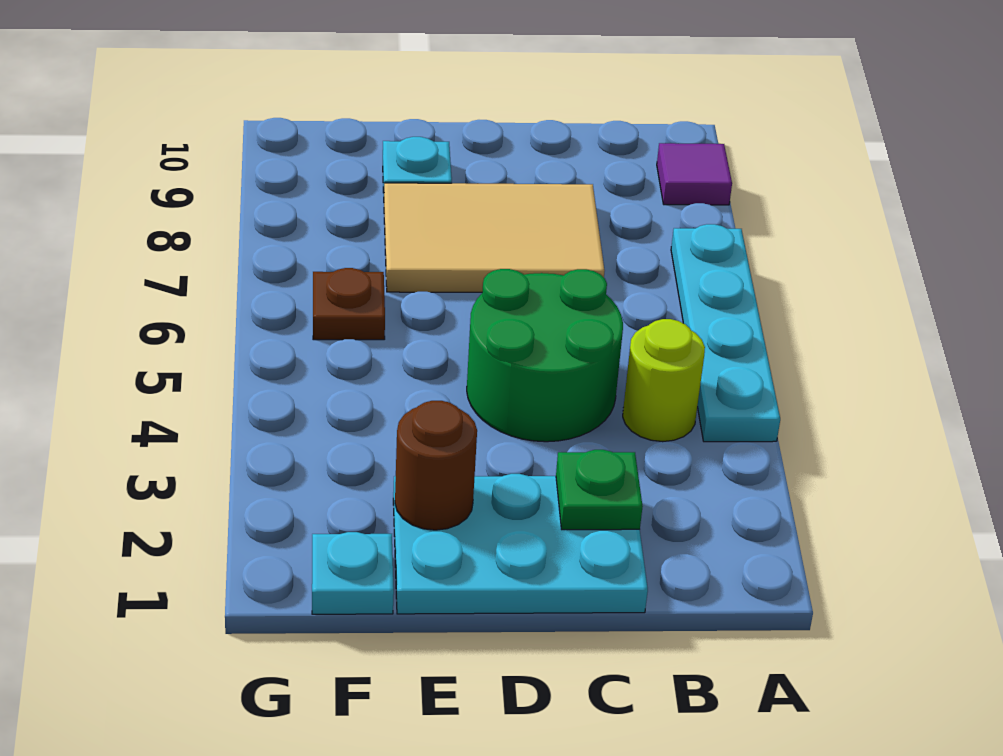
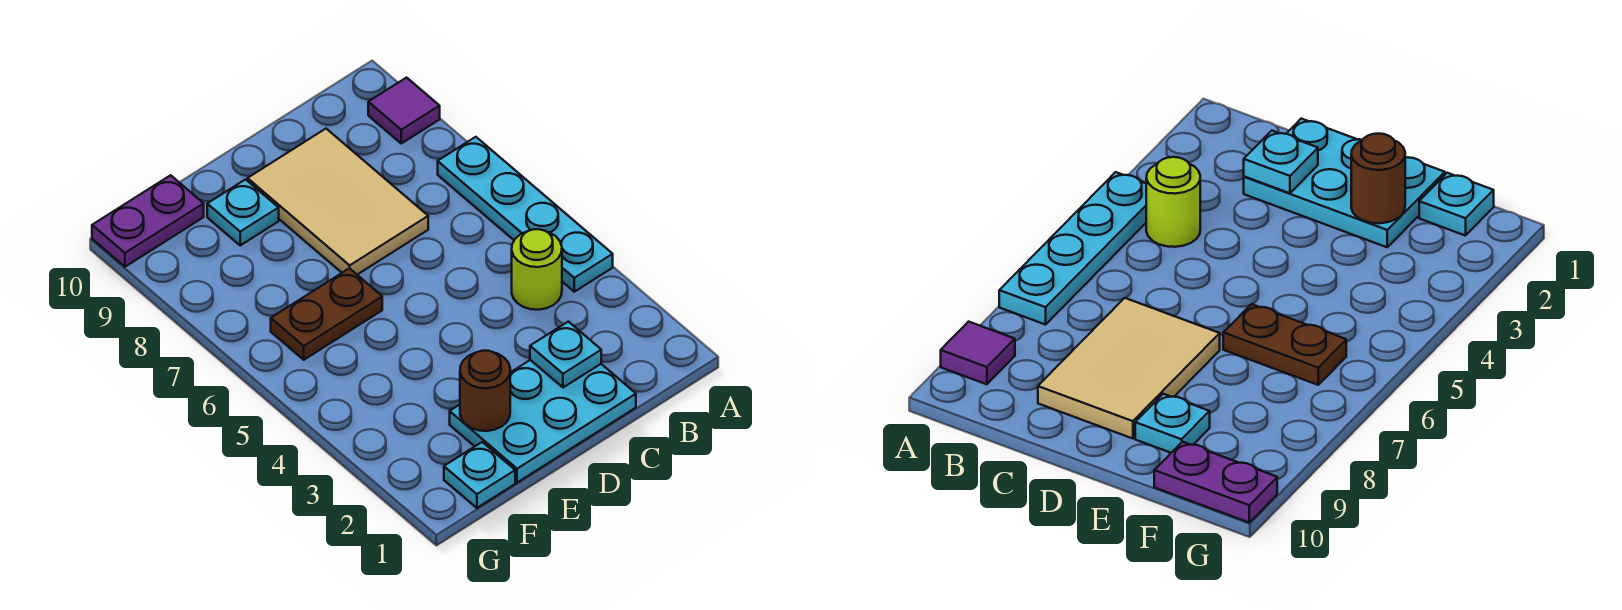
green 1x1 plate [556,450,643,530] -> cyan 1x1 plate [530,322,601,388]
green 2x2 round brick [467,269,623,442] -> none
tan 2x3 tile [384,183,605,292] -> tan 2x3 tile turned to [248,129,428,275]
brown 1x1 plate [313,268,385,340] -> brown 1x2 plate [271,268,382,360]
none -> purple 1x2 plate [92,175,204,267]

